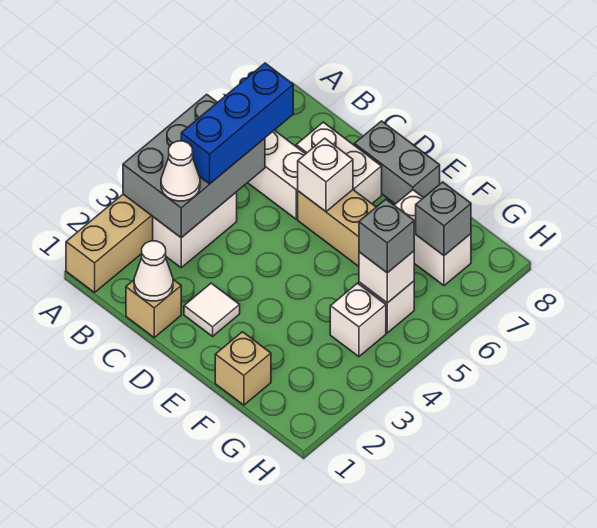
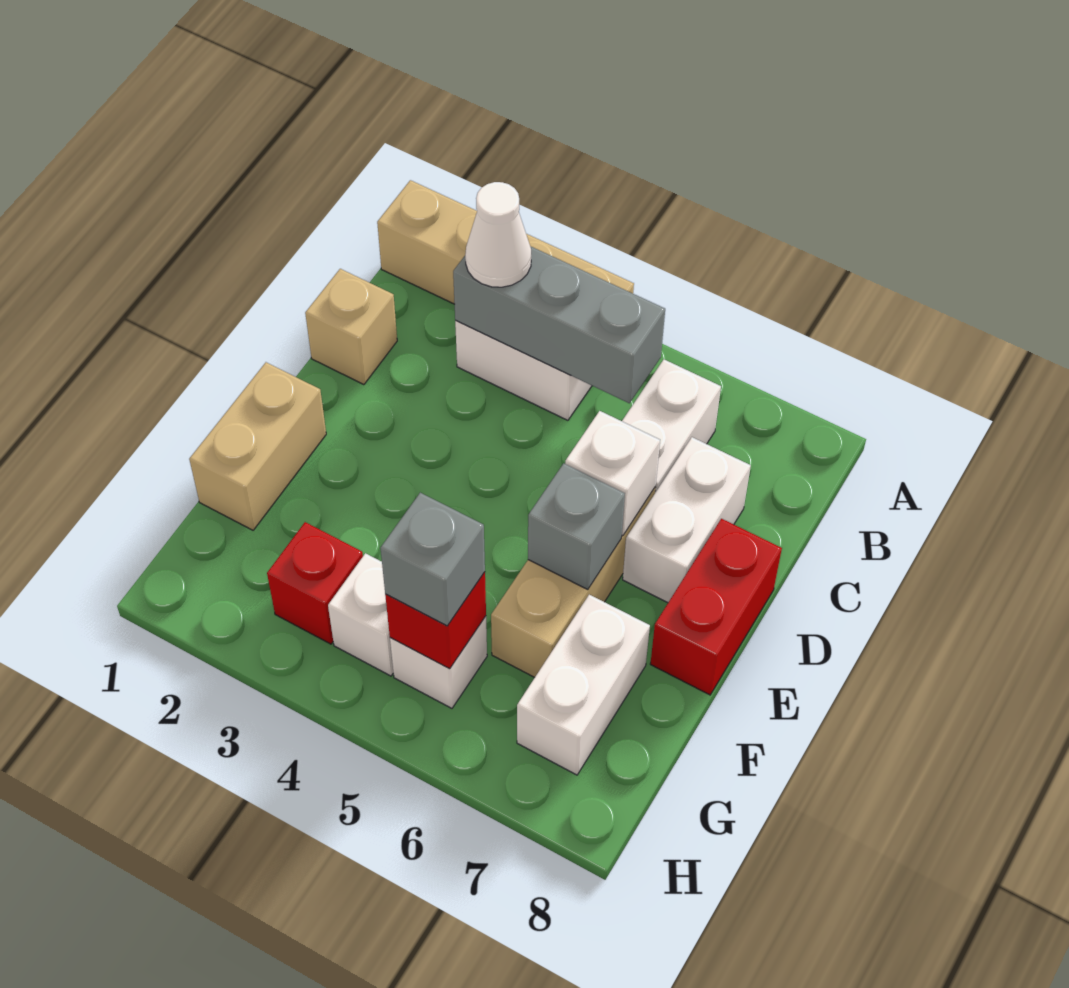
grey 2x3 brick [123,94,265,238] -> grey 1x3 brick [453,246,665,403]
blue 1x3 brick [181,63,293,184] -> none
white 1x1 cone [134,241,173,301] -> none
white 1x1 tile [184,283,240,336] -> none
grey 1x2 brick [354,121,440,204] -> red 1x2 brick [650,519,782,695]
tan 1x1 brick [215,332,271,405] -> tan 1x2 brick [189,362,326,530]
none -> red 1x1 brick [267,522,363,644]
white 1x1 brick [359,251,414,303] -> red 1x1 brick [385,572,486,669]
grey 1x1 brick [416,182,471,255] -> grey 1x1 brick moved to [528,463,625,589]

